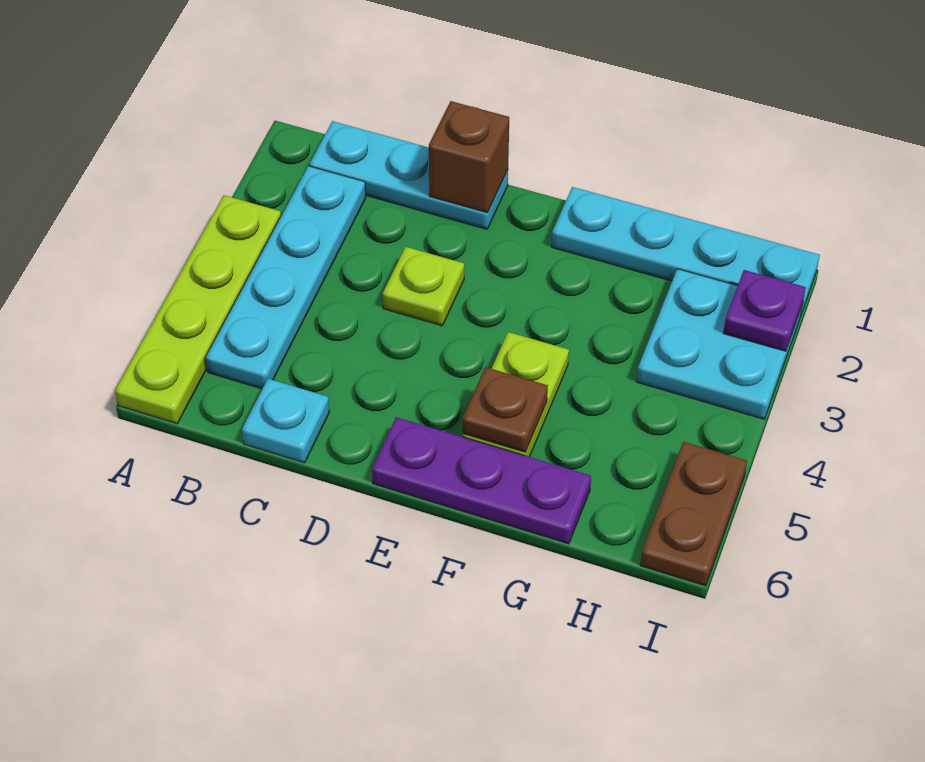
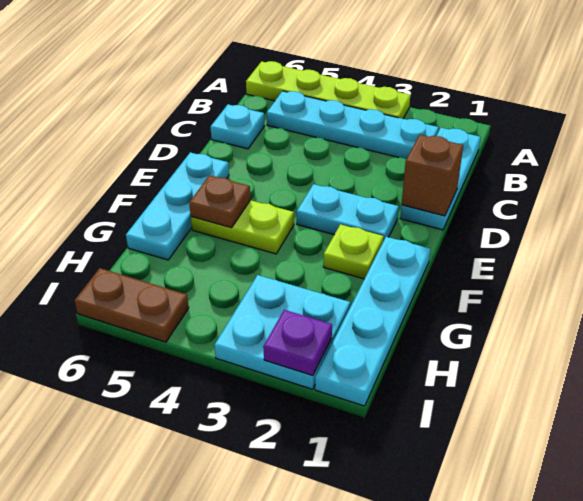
lime 1x1 plate [383,247,464,326] -> lime 1x1 plate moved to [323,224,384,279]
none -> cyan 1x2 plate [297,184,399,241]
purple 1x3 plate [372,417,591,544] -> cyan 1x3 plate [126,152,229,260]

